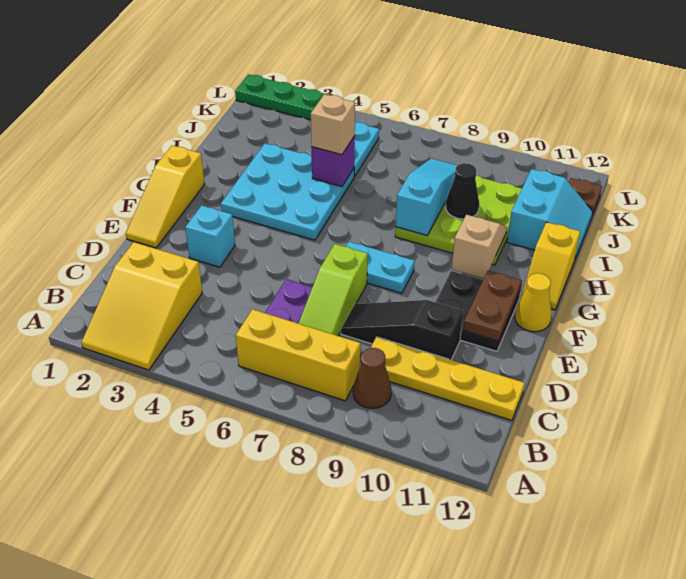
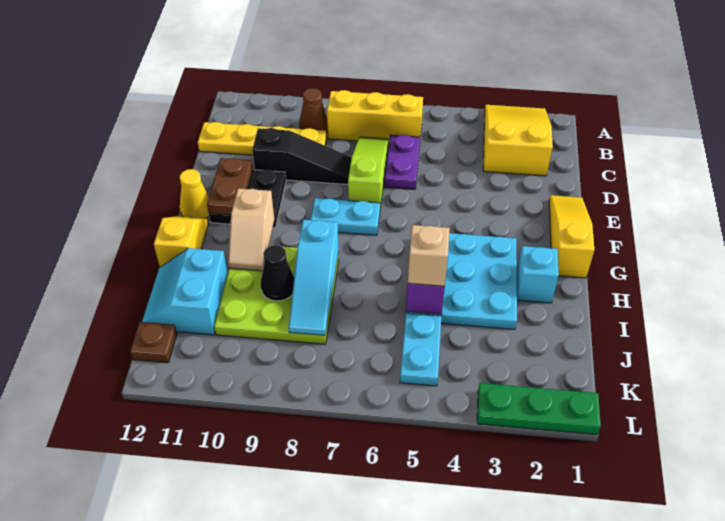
cyan 1x1 brick [185,205,235,267] -> cyan 1x1 brick moved to [517,246,559,303]

